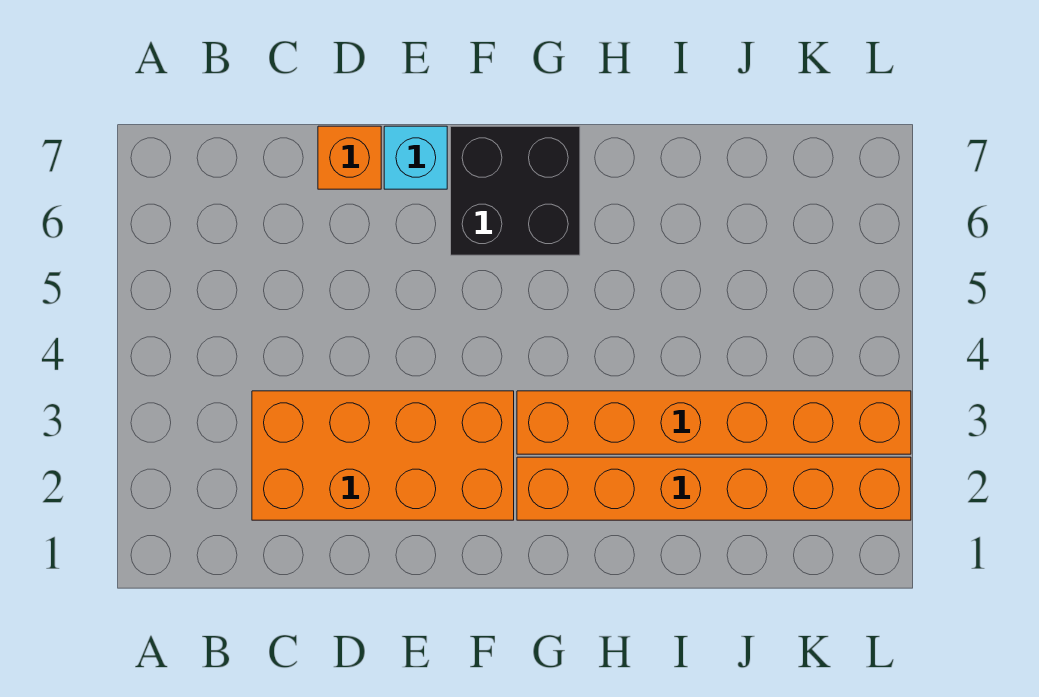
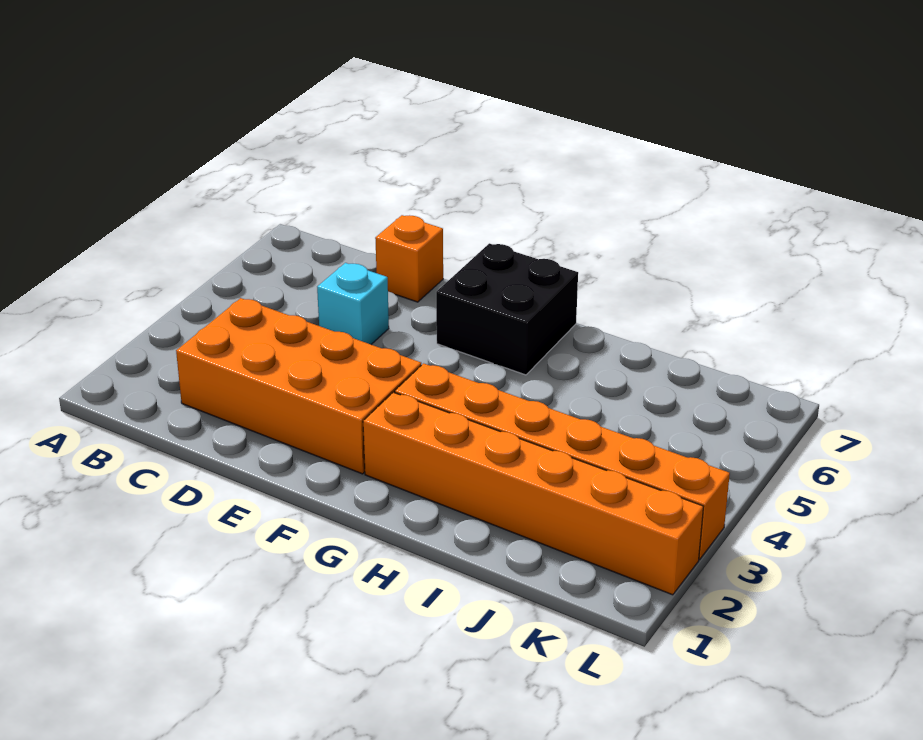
cyan 1x1 brick [384,126,447,189] -> cyan 1x1 brick moved to [317,263,389,344]

